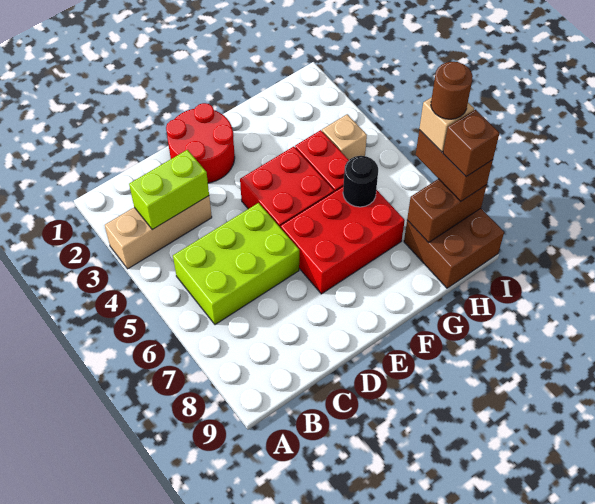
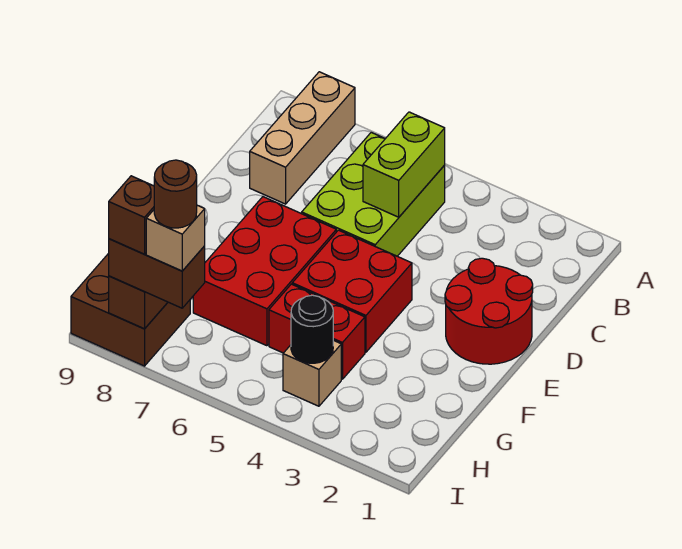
tan 1x3 brick [105,196,212,269] -> tan 1x3 brick moved to [250,72,355,204]
lime 1x2 brick [129,150,209,230] -> lime 1x2 brick moved to [363,112,445,217]
black 1x1 round brick [343,156,378,207] -> black 1x1 round brick moved to [291,295,333,363]

